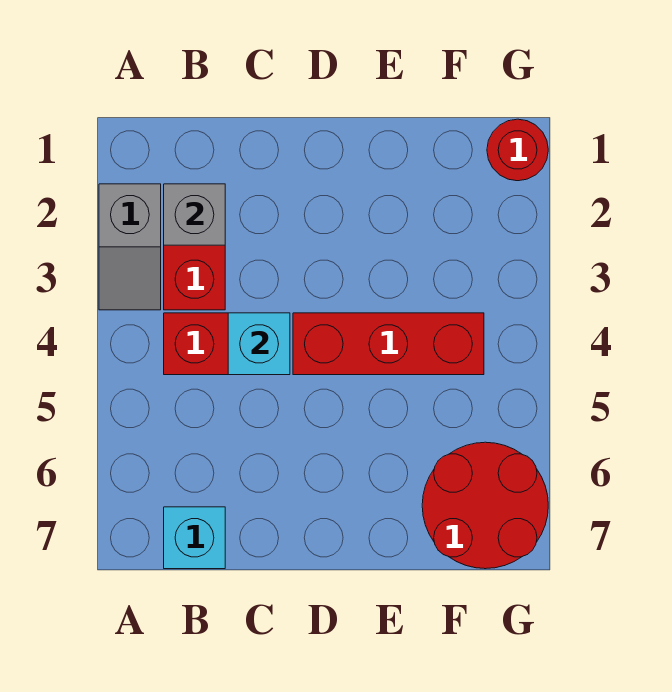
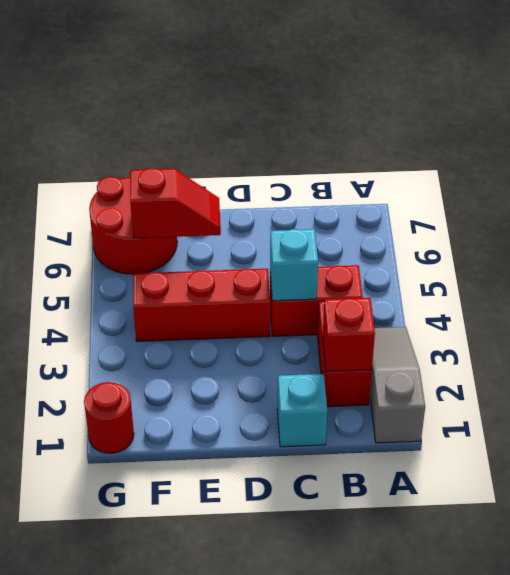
grey 1x2 slope [99,184,161,310] -> grey 1x3 slope [370,327,425,443]
grey 1x1 brick [164,184,225,245] -> red 1x1 brick [323,298,375,372]
cyan 1x1 brick [164,507,225,569] -> cyan 1x1 brick moved to [277,374,327,447]
none -> red 1x2 slope [130,168,221,238]

